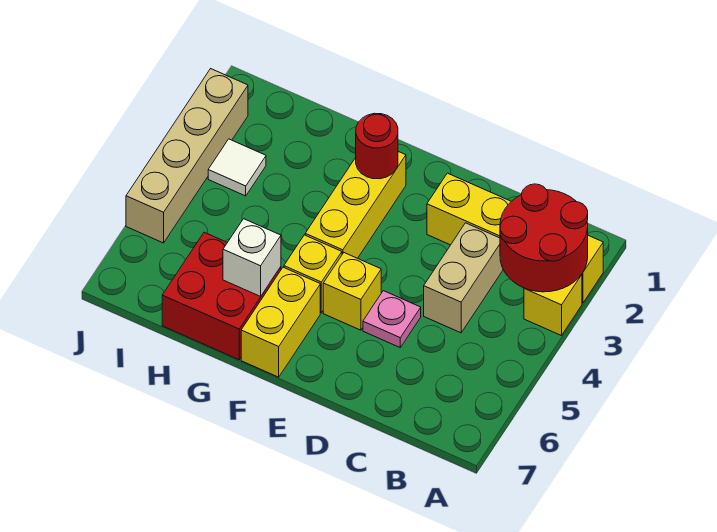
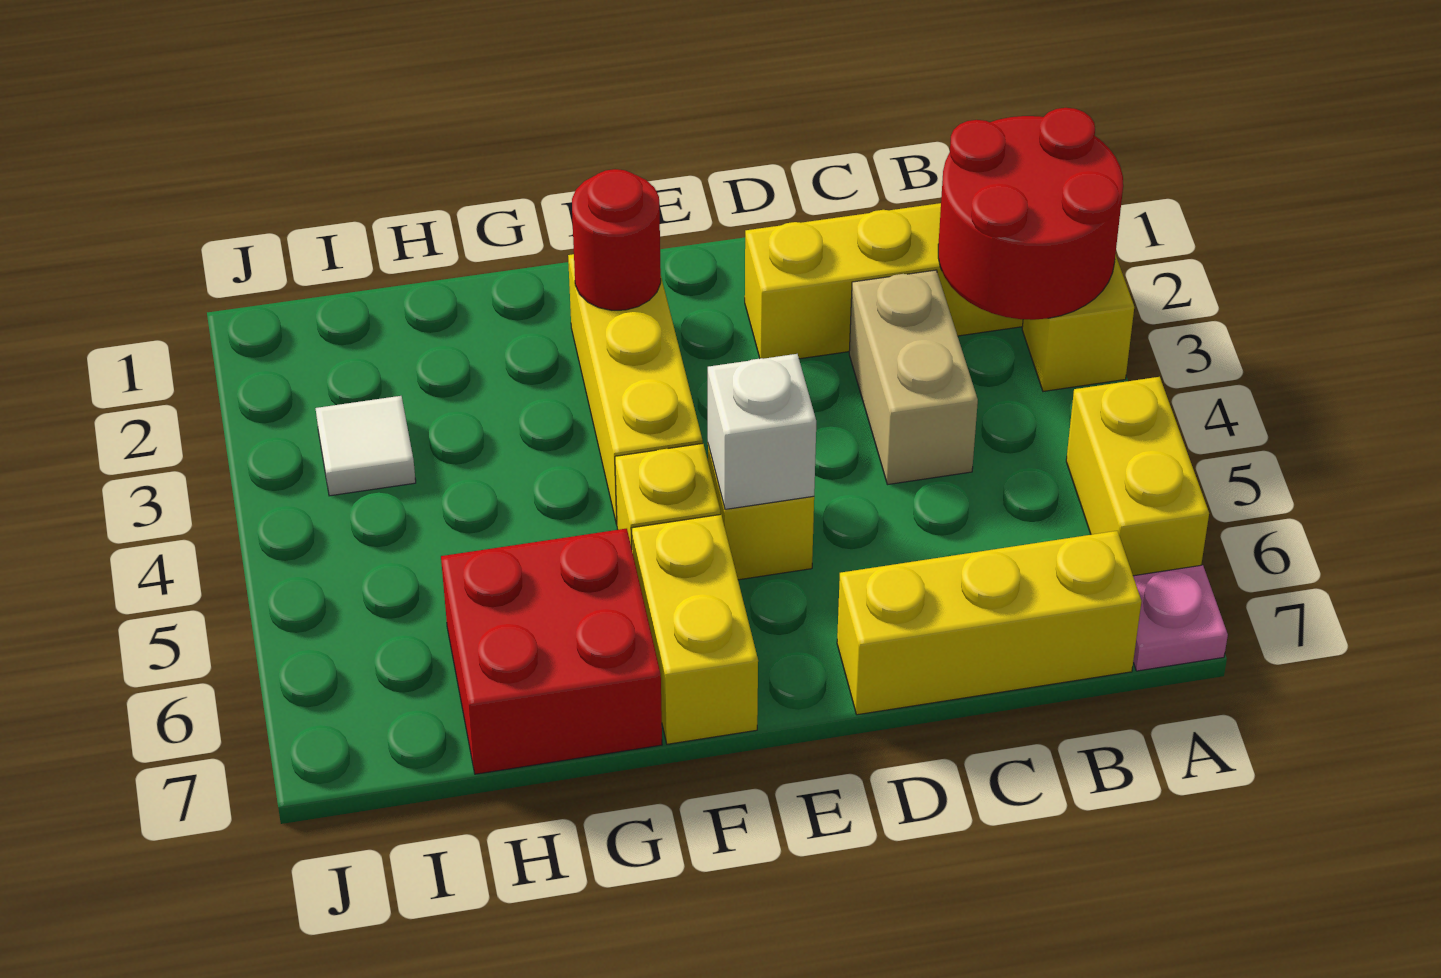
none -> yellow 1x2 brick [1066,377,1209,576]
none -> yellow 1x3 brick [837,531,1142,715]
pink 1x1 plate [363,291,421,347] -> pink 1x1 plate moved to [1133,565,1228,671]
white 1x1 brick [223,219,281,296] -> white 1x1 brick moved to [708,354,816,509]
tan 1x4 brick [126,69,248,243] -> none

